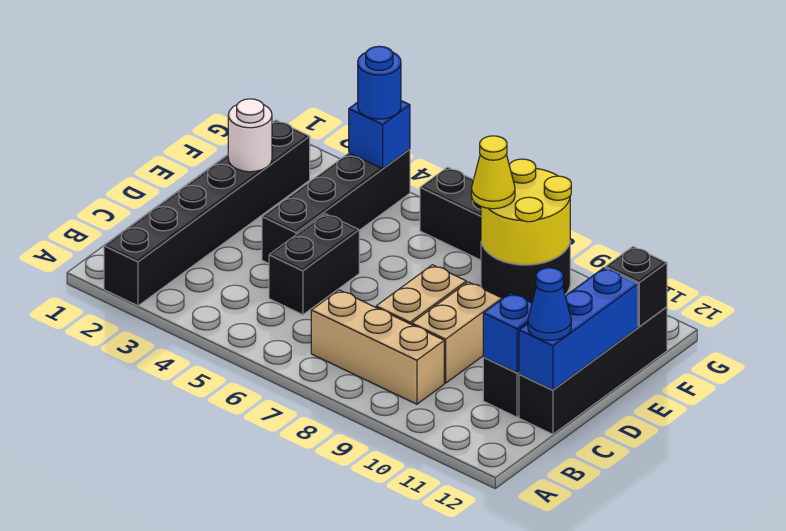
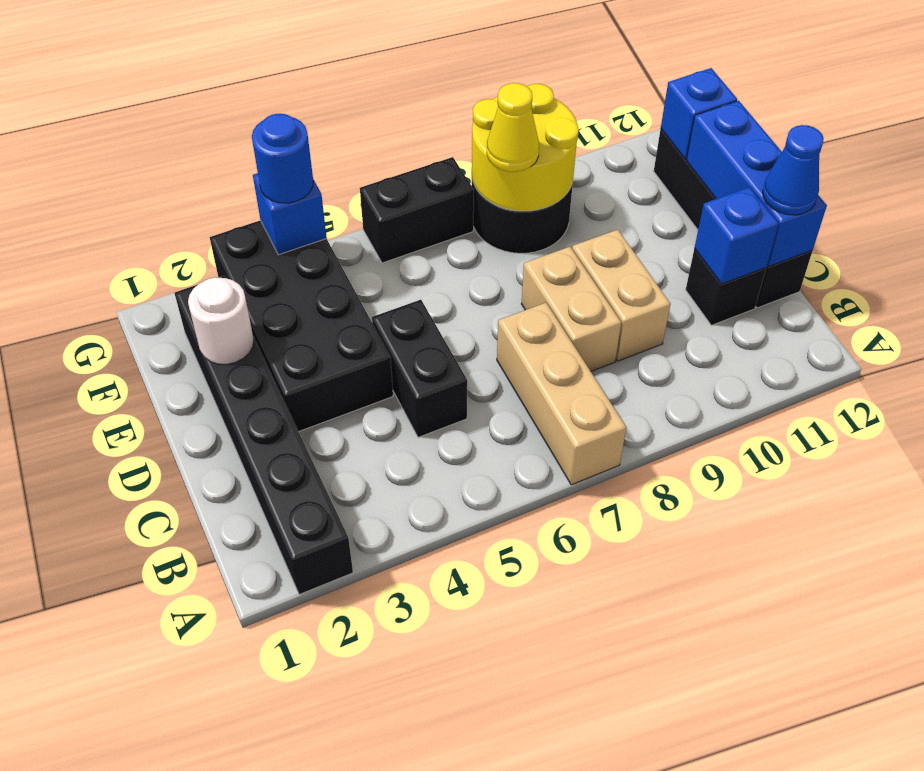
tan 1x3 brick [311,290,444,404] -> tan 1x3 brick turned to [497,303,626,485]
black 1x4 brick [262,149,410,264] -> black 2x4 brick [210,220,393,432]
black 1x1 brick [605,247,667,326] -> blue 1x1 brick [661,68,737,159]

